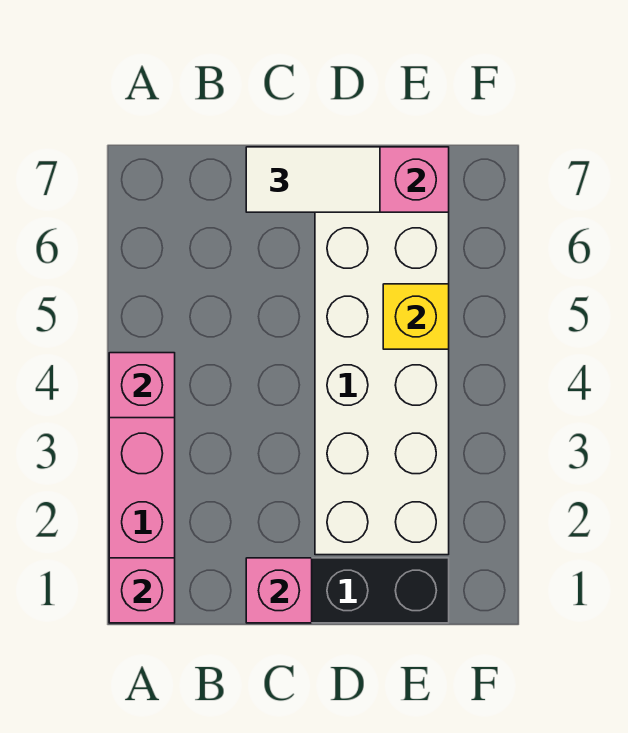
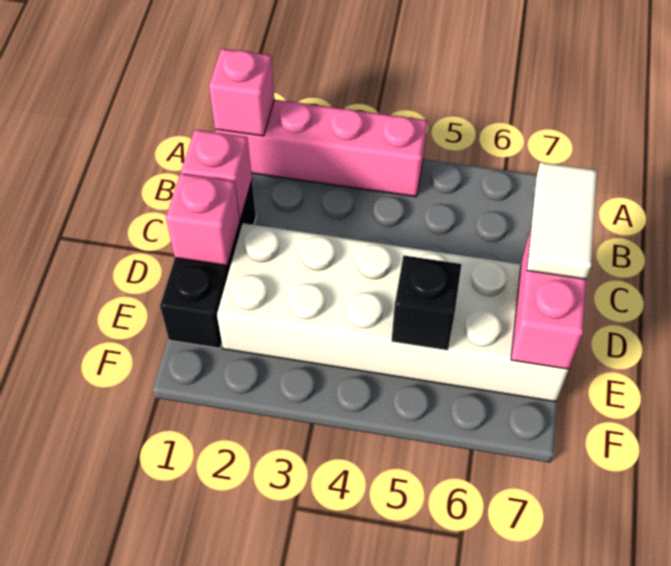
pink 1x1 brick [109,353,175,418] -> pink 1x1 brick moved to [166,174,240,266]
yellow 1x1 brick [383,284,449,349] -> black 1x1 brick [392,255,462,350]

